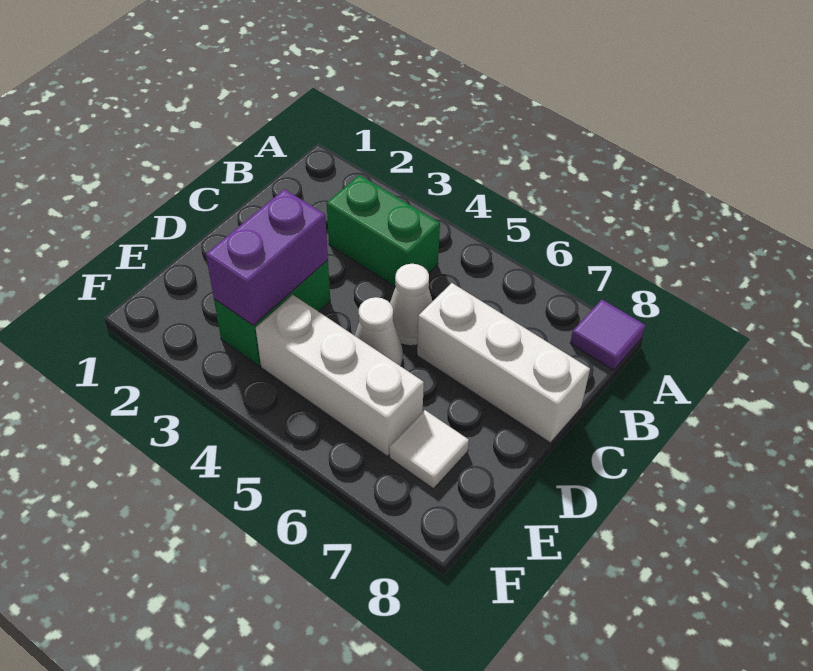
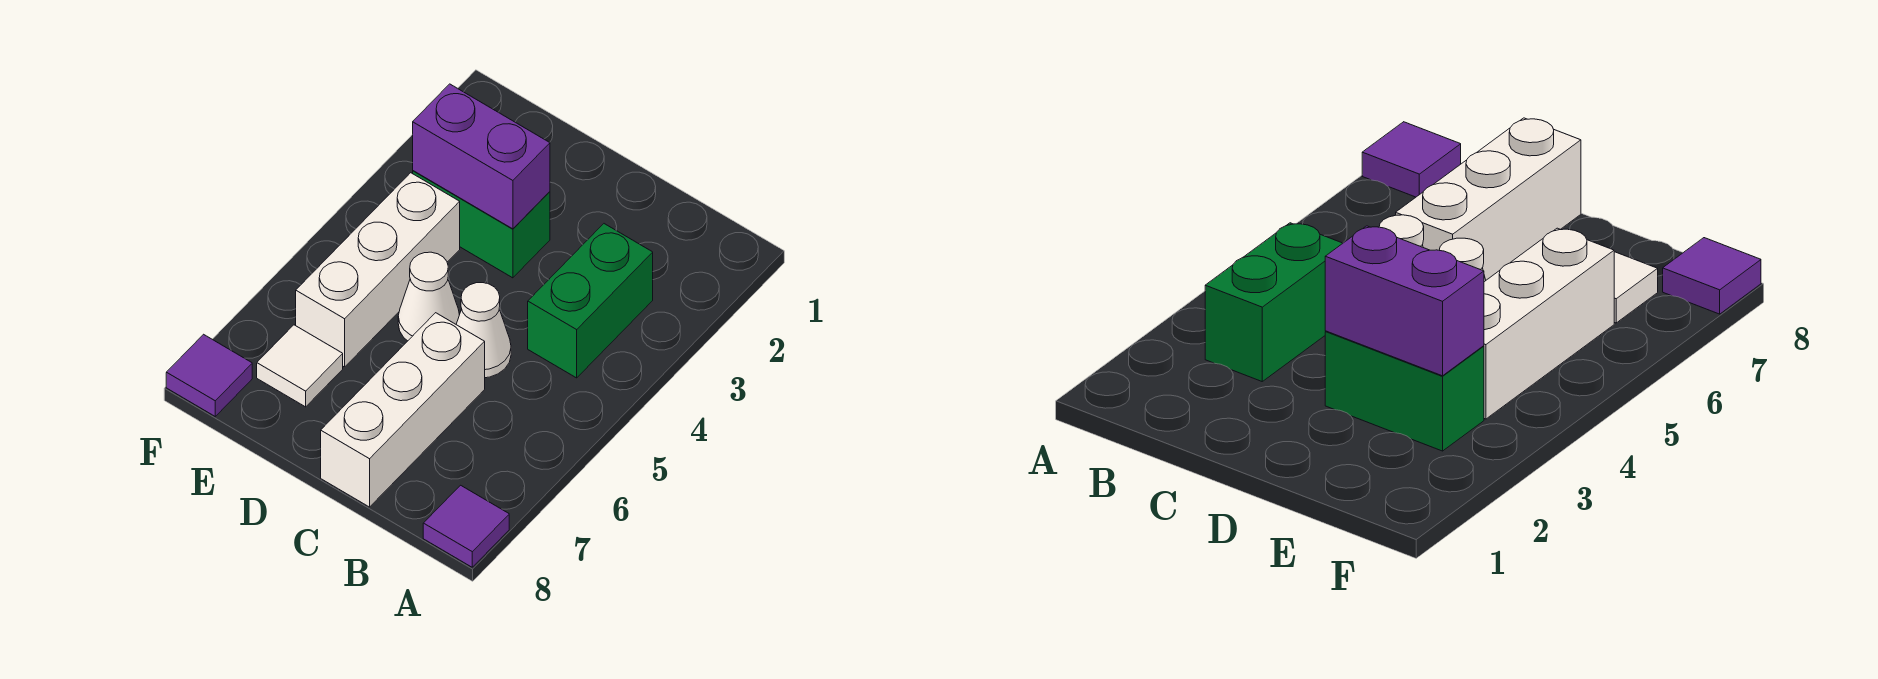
none -> purple 1x1 tile [166,334,252,416]

